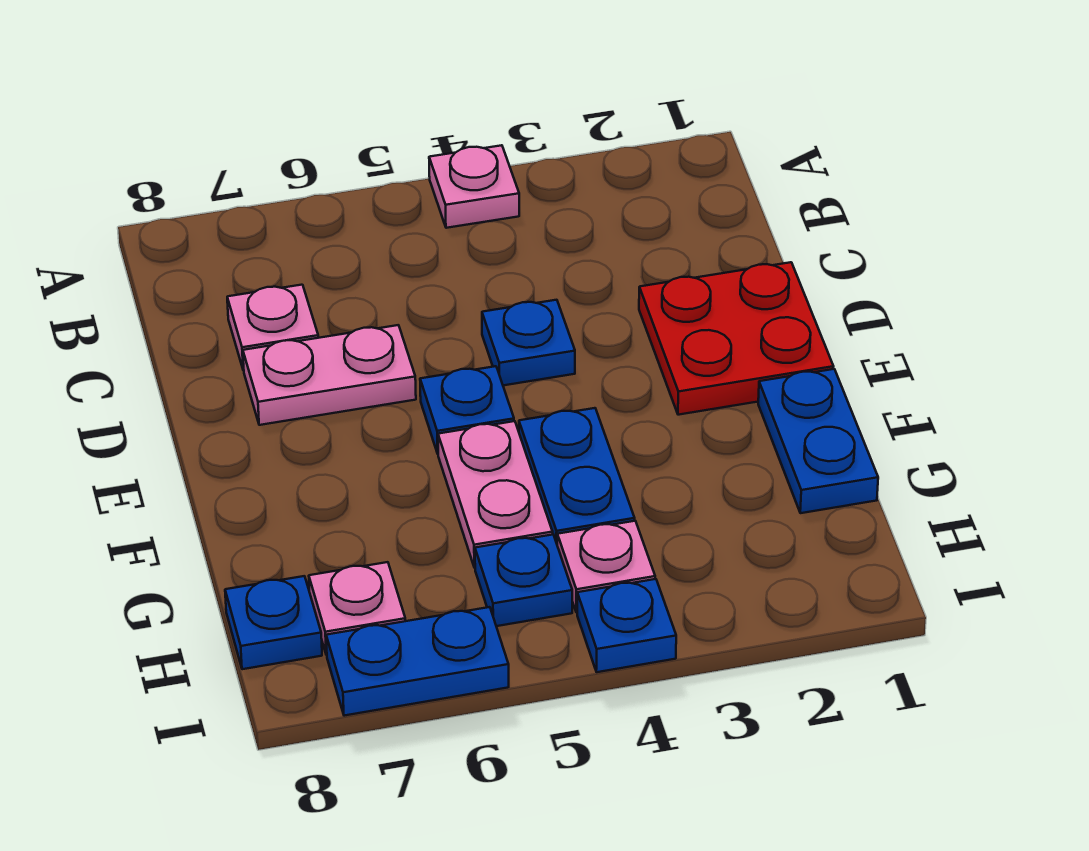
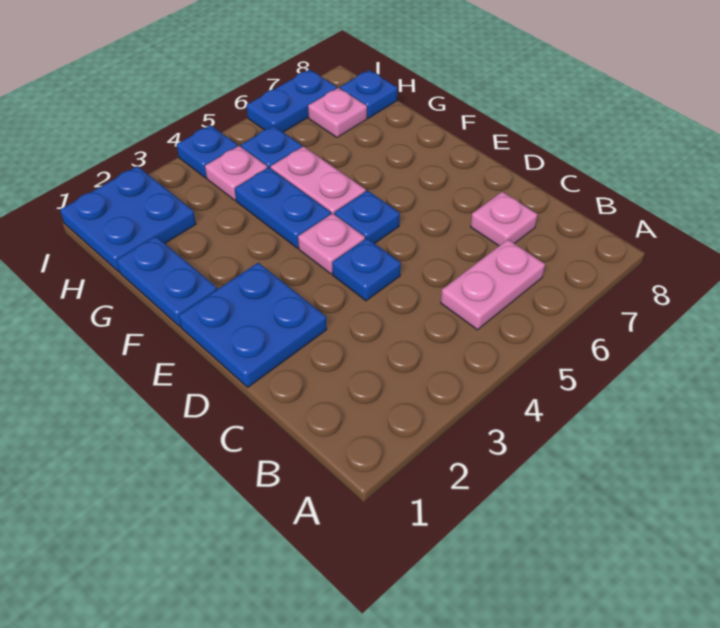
pink 1x1 plate [429,145,519,228] -> pink 1x1 plate moved to [298,213,365,274]
red 2x2 plate [639,262,834,415] -> blue 2x2 plate [179,263,327,387]
pink 1x2 plate [243,325,416,425] -> pink 1x2 plate moved to [441,240,545,330]
none -> blue 2x2 plate [60,166,196,272]

